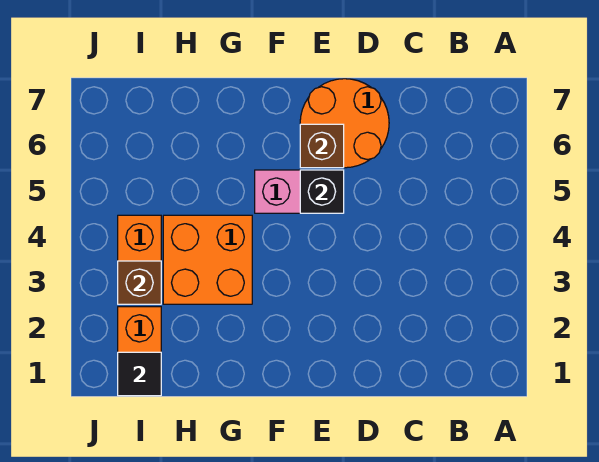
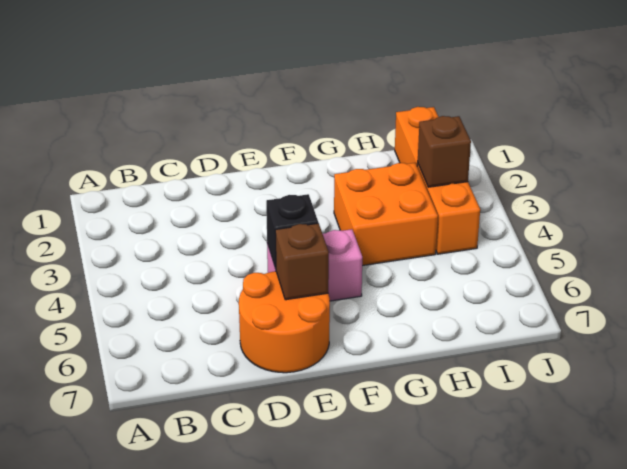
black 1x1 tile [118,352,161,396] -> none

